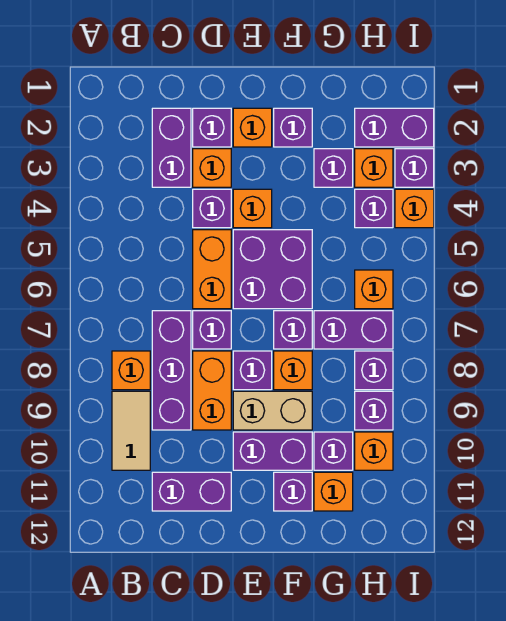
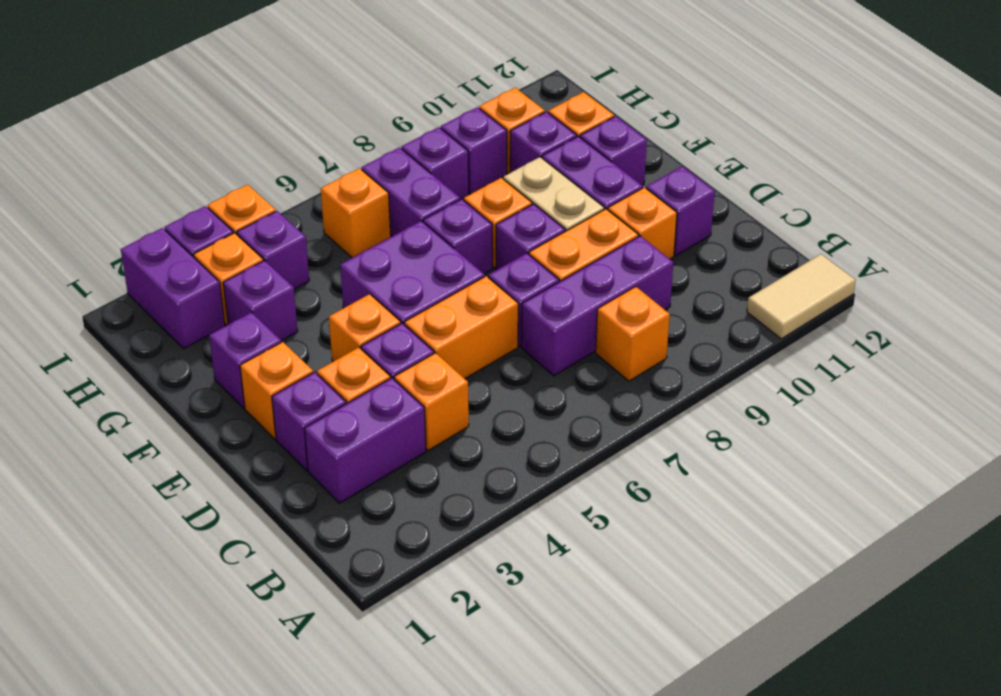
tan 1x2 tile [112,391,150,470] -> tan 1x2 tile moved to [747,254,856,339]
none -> orange 1x1 brick [394,353,469,451]
purple 1x2 brick [152,472,231,511] -> purple 1x1 brick [646,166,715,256]
none -> orange 1x1 brick [608,187,677,259]

